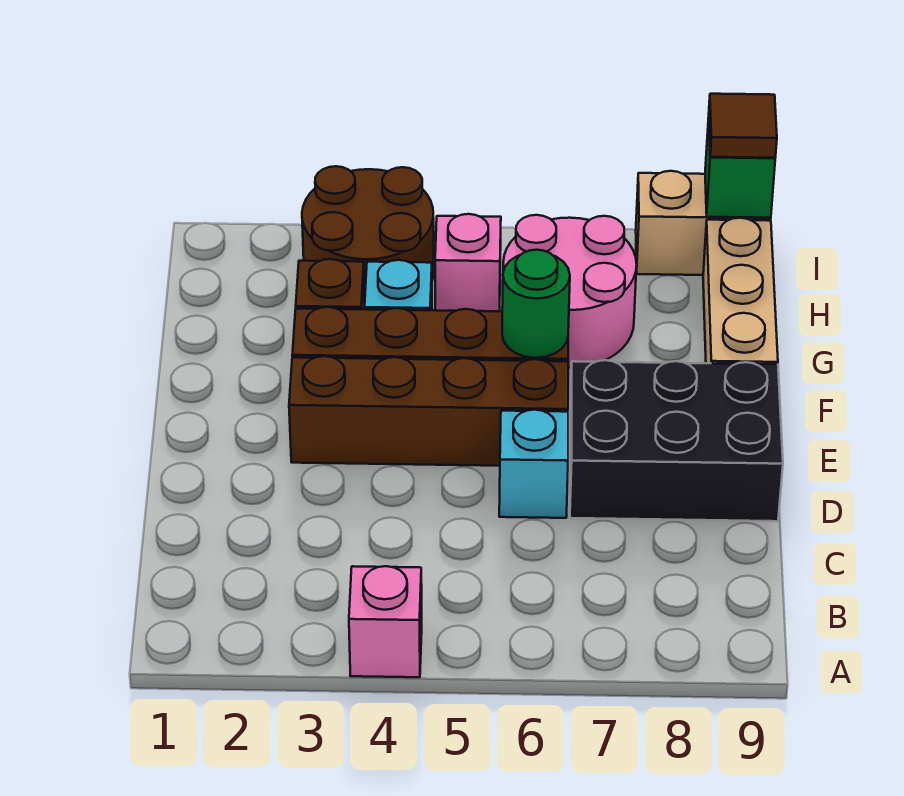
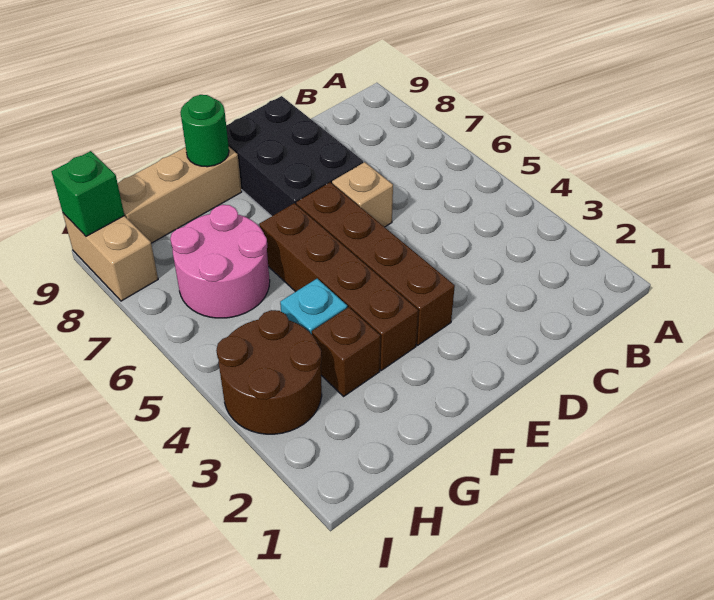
pink 1x1 brick [349,566,422,677] -> none
cyan 1x1 brick [499,410,568,518] -> tan 1x1 brick [332,162,393,227]
green 1x1 round brick [502,250,570,358] -> green 1x1 round brick moved to [180,95,229,167]
pink 1x1 brick [435,214,501,311] -> none
brown 1x1 tile [709,94,777,158] -> none

